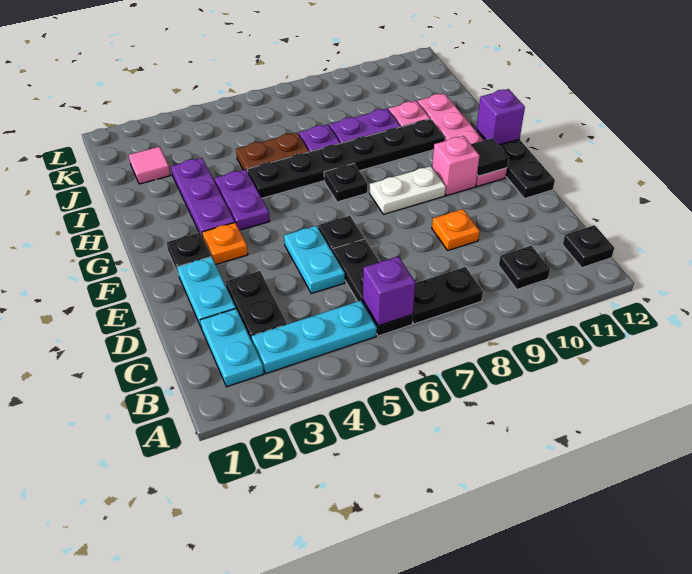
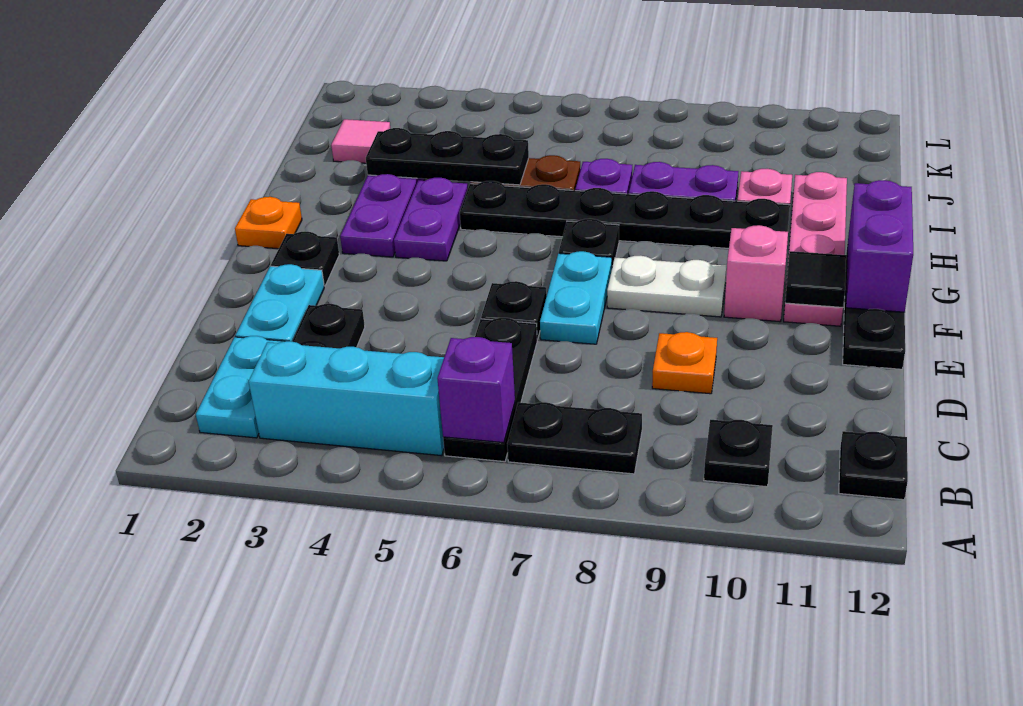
cyan 1x3 plate [251,301,377,374] -> cyan 1x3 brick [249,341,444,456]
cyan 1x2 plate [284,226,345,294] -> cyan 1x2 plate moved to [540,251,612,344]
orange 1x1 plate [202,223,248,264] -> orange 1x1 plate moved to [235,197,302,249]
purple 1x1 brick [476,89,525,145] -> purple 1x2 brick [846,180,913,312]
none -> black 1x3 plate [366,128,529,185]

